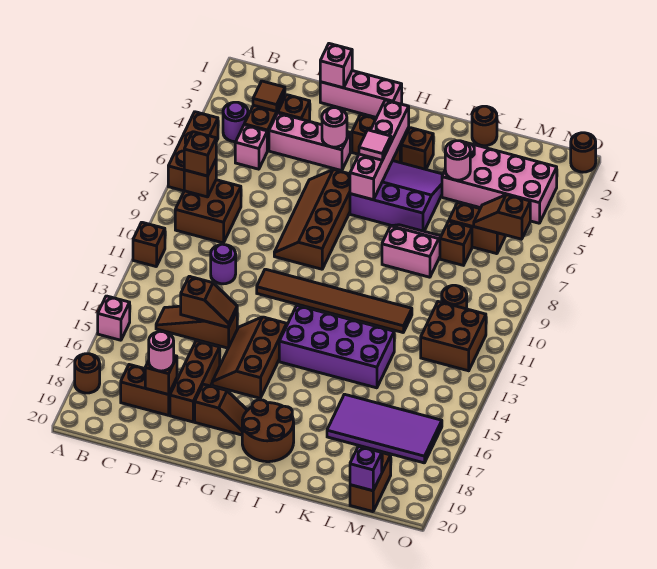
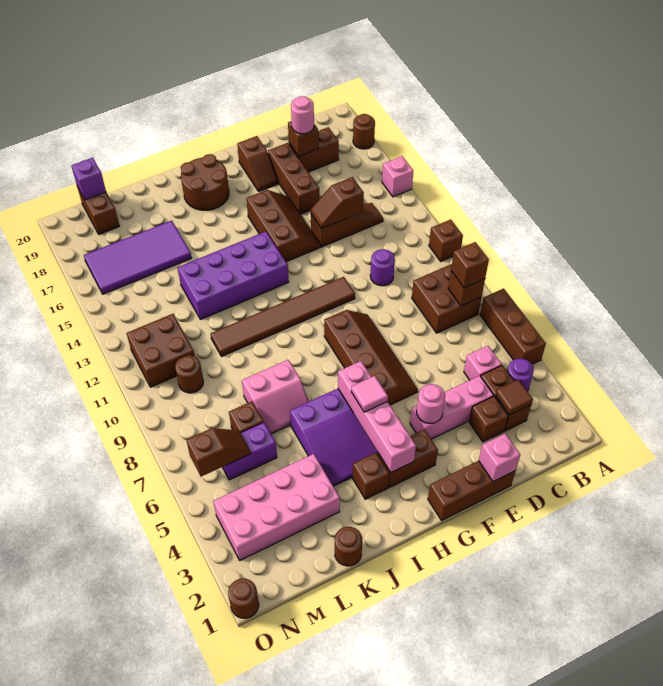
pink 1x3 brick [320,71,402,118] -> brown 1x3 brick [428,461,515,520]
brown 1x2 slope [195,384,247,435] -> brown 1x2 slope turned to [237,136,278,191]
pink 1x1 round brick [445,141,470,180] -> none
brown 1x2 brick [449,203,506,254] -> purple 1x2 brick [222,422,277,480]

